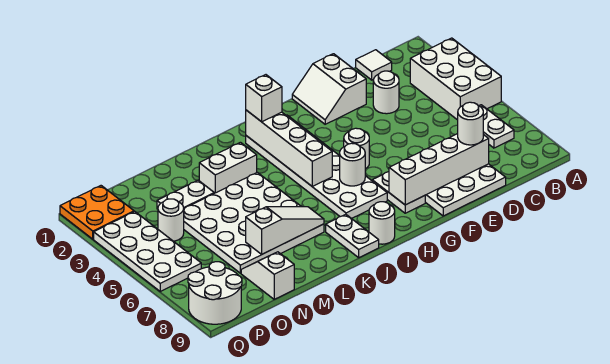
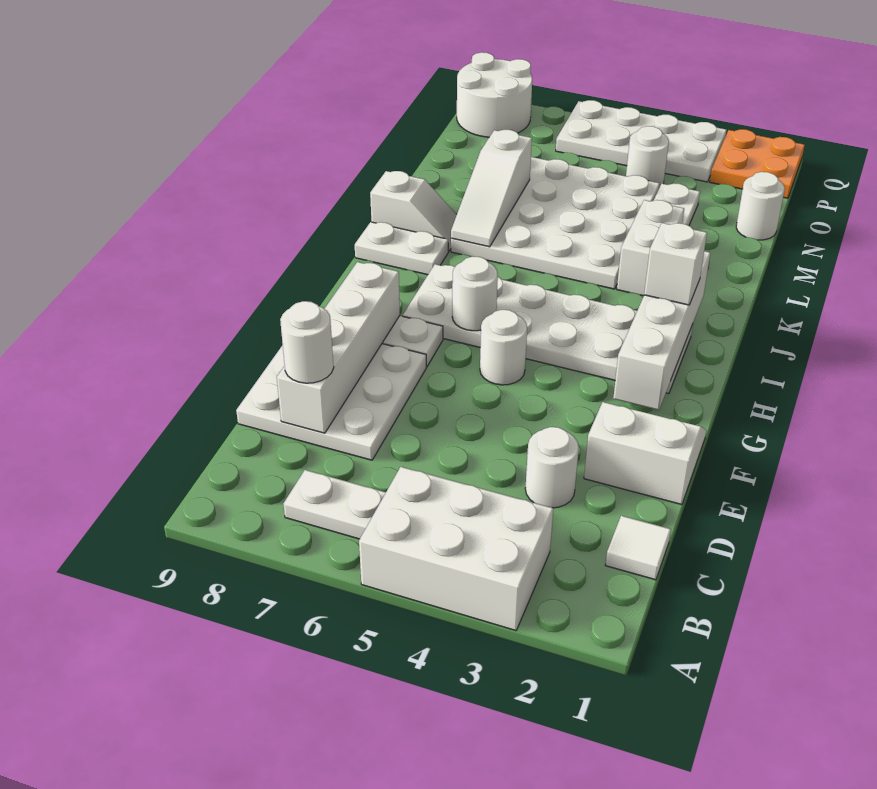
white 1x4 brick [246,110,332,187] -> white 1x4 brick turned to [613,251,710,410]
white 1x1 round brick [369,202,395,244] -> white 1x1 round brick moved to [736,172,785,240]
white 1x2 slope [241,252,294,299] -> white 1x2 slope moved to [370,171,457,252]

